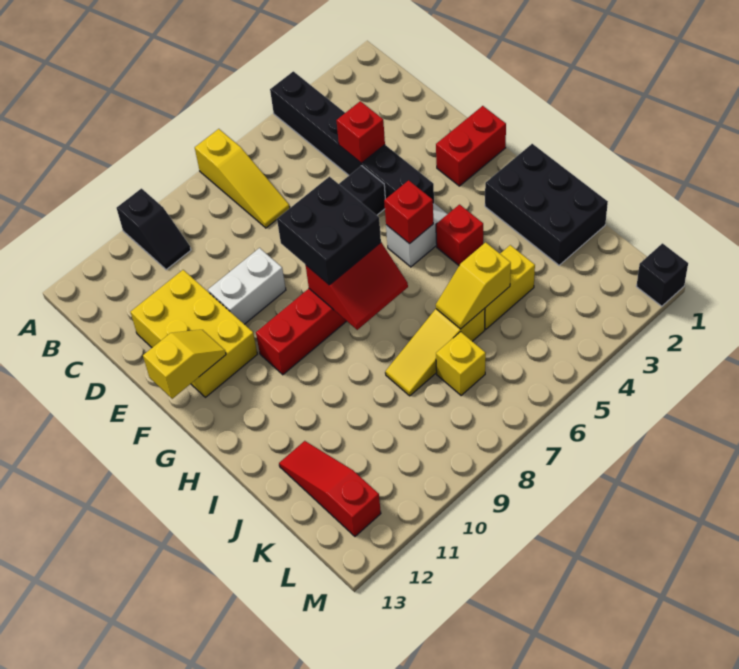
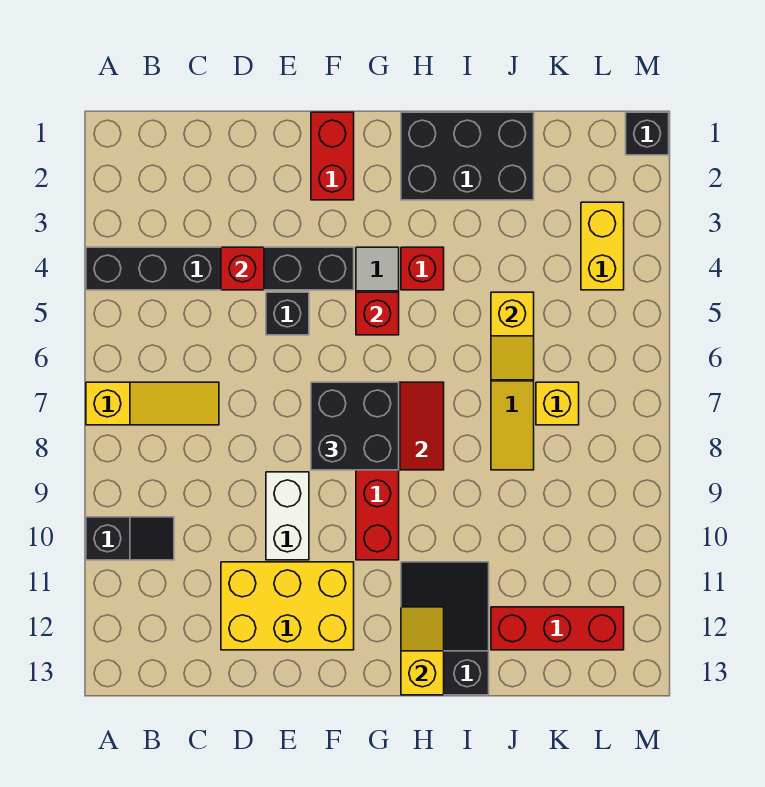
yellow 1x2 slope [143,330,226,399] -> yellow 1x2 slope moved to [401,607,444,695]
none -> black 2x3 slope [401,562,489,695]
yellow 1x2 brick [485,245,535,329] -> yellow 1x2 brick moved to [581,202,624,290]
red 1x3 slope [279,441,381,536] -> red 1x3 brick [491,607,624,650]

